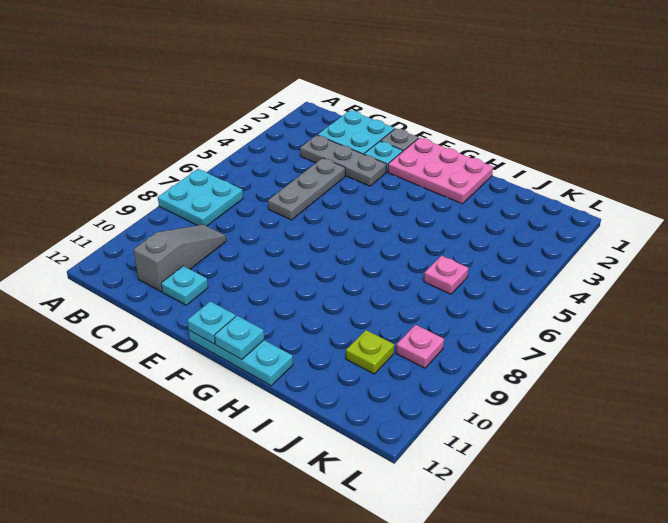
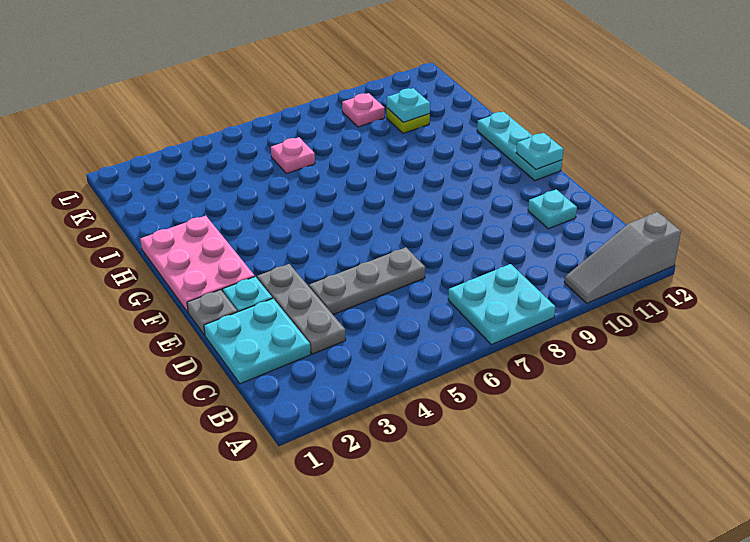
grey 1x3 slope [133,225,226,292] -> grey 1x3 slope moved to [564,212,681,303]
cyan 1x1 plate [214,316,264,360] -> cyan 1x1 plate moved to [387,88,430,122]

